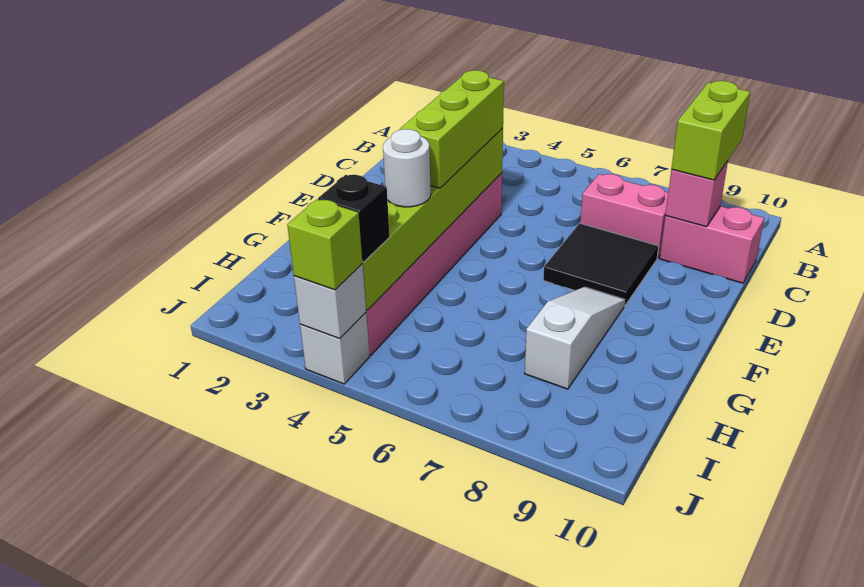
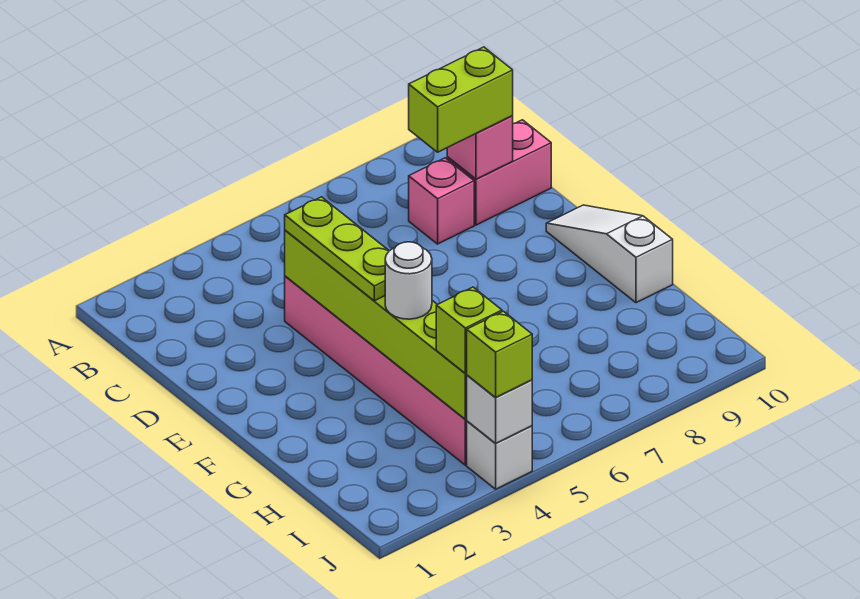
lime 1x2 brick [671,81,750,180] -> lime 1x2 brick turned to [409,47,513,152]
pink 1x2 brick [580,174,668,258] -> pink 1x1 brick [409,158,474,244]
lime 1x3 brick [400,70,504,188] -> lime 1x3 plate [285,197,389,301]
black 2x2 tile [543,223,659,306] -> none
white 1x3 slope [525,287,625,389] -> white 1x3 slope moved to [546,205,673,303]
black 1x1 brick [318,175,390,262] -> lime 1x1 brick [436,287,502,373]

